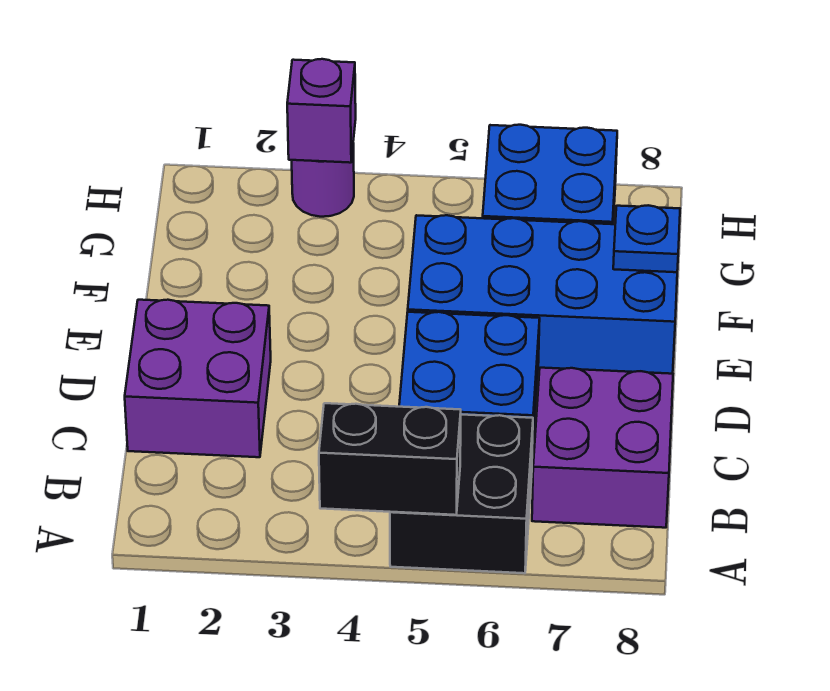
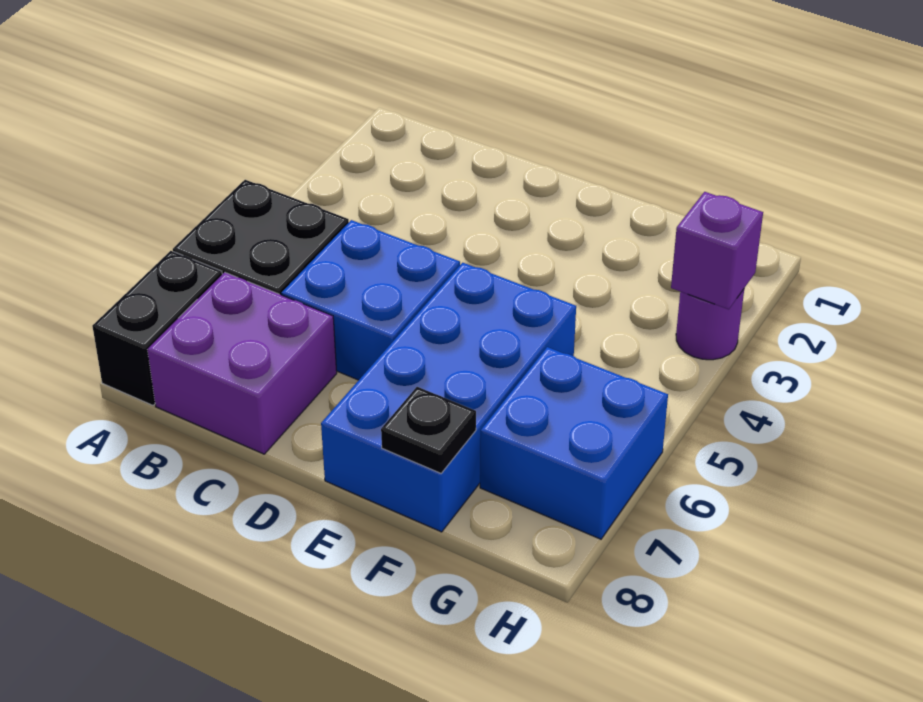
black 1x2 brick [319,403,461,515] -> black 1x2 brick moved to [92,251,222,405]
purple 2x2 brick [125,300,271,457] -> none
blue 1x1 plate [613,205,680,272] -> black 1x1 plate [381,387,476,473]

